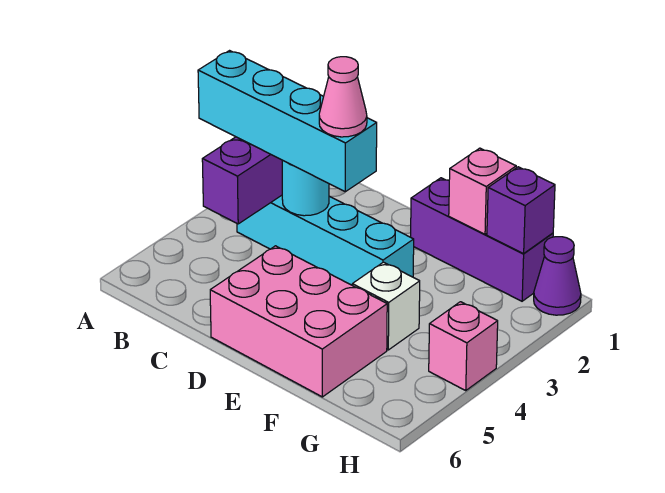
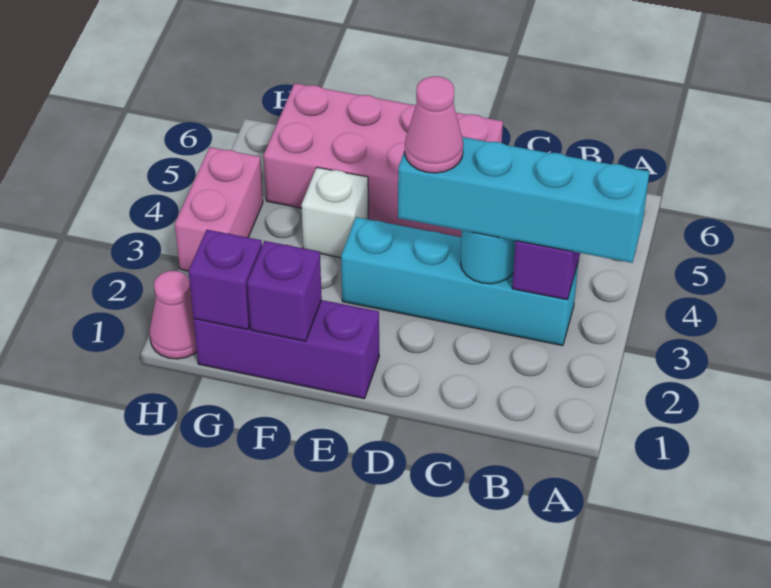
pink 2x3 brick [210,246,387,397] -> pink 2x4 brick [264,83,503,237]
pink 1x1 brick [449,148,516,234] -> purple 1x1 brick [247,241,322,341]
purple 1x1 cone [534,237,581,315] -> pink 1x1 cone [149,271,197,359]
pink 1x1 brick [429,302,498,390] -> pink 1x2 brick [175,147,263,271]

